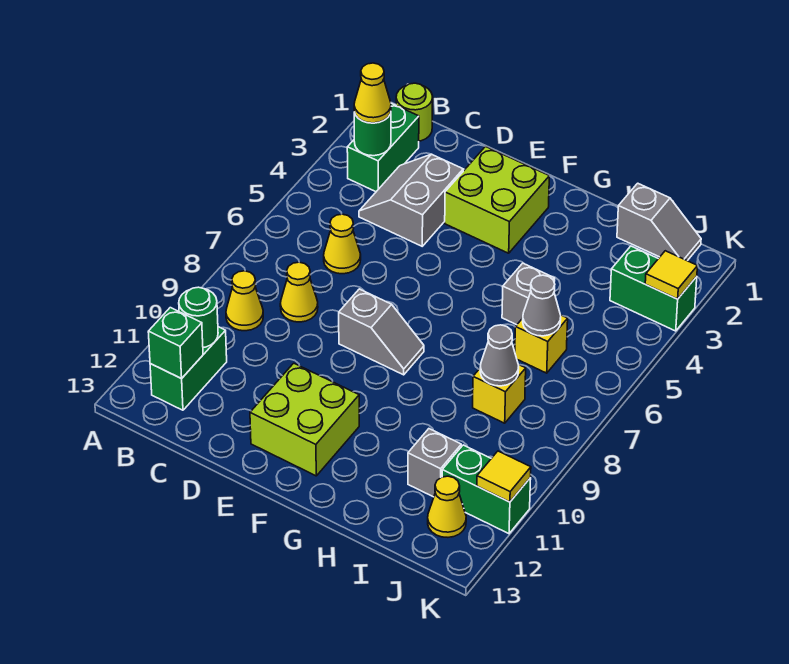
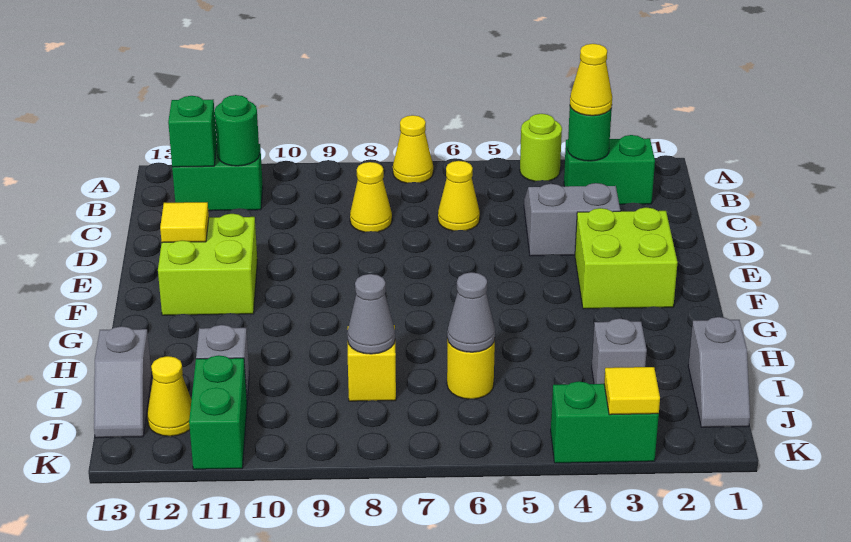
lime 1x1 round brick [396,83,433,141] -> lime 1x1 round brick moved to [520,114,562,181]
yellow 1x1 cone [226,271,263,331] -> yellow 1x1 cone moved to [393,115,433,183]
grey 1x2 slope [339,289,424,375] -> grey 1x2 slope moved to [94,326,152,438]
grey 1x1 brick [502,263,555,325] -> grey 1x1 brick moved to [592,318,647,384]
yellow 1x1 brick [515,315,568,373] -> yellow 1x1 round brick [447,339,495,399]
green 1x2 brick [610,246,697,331] -> green 1x2 brick turned to [551,381,659,463]
yellow 1x1 tile [477,451,531,502] -> yellow 1x1 tile moved to [160,202,209,243]

